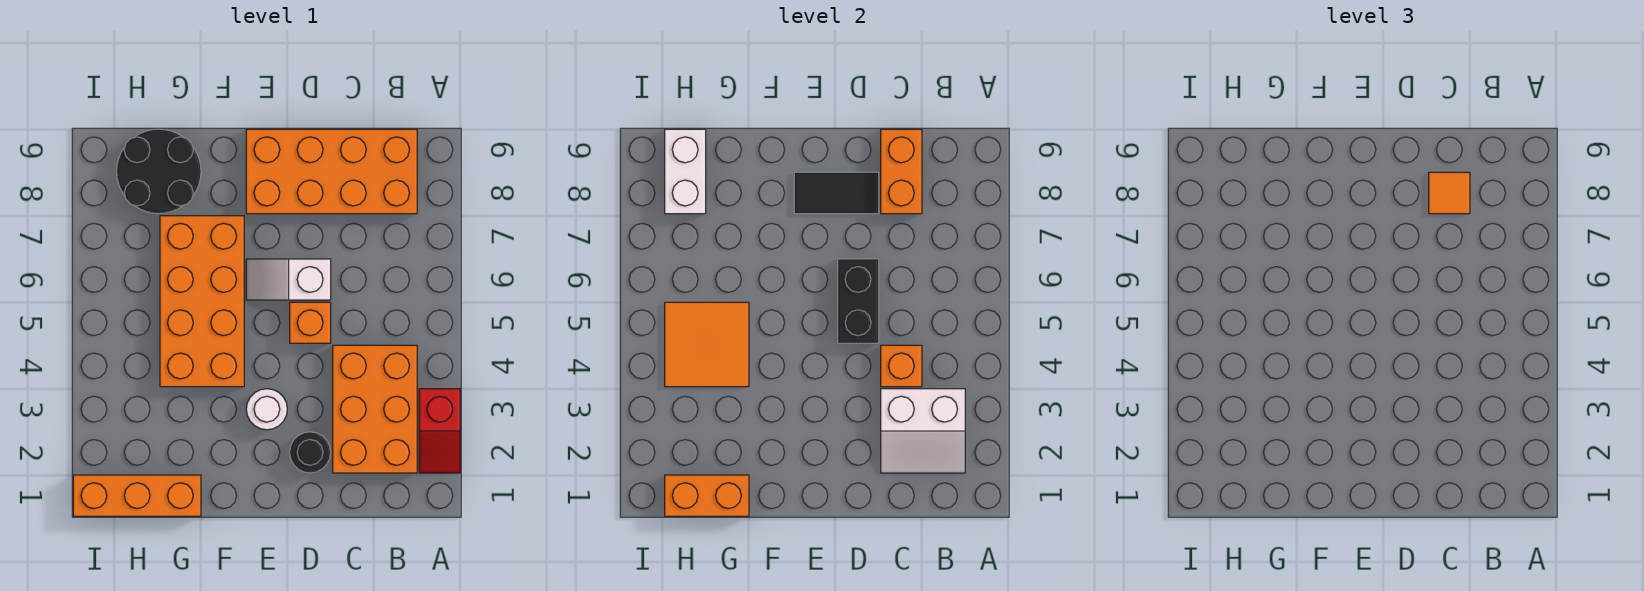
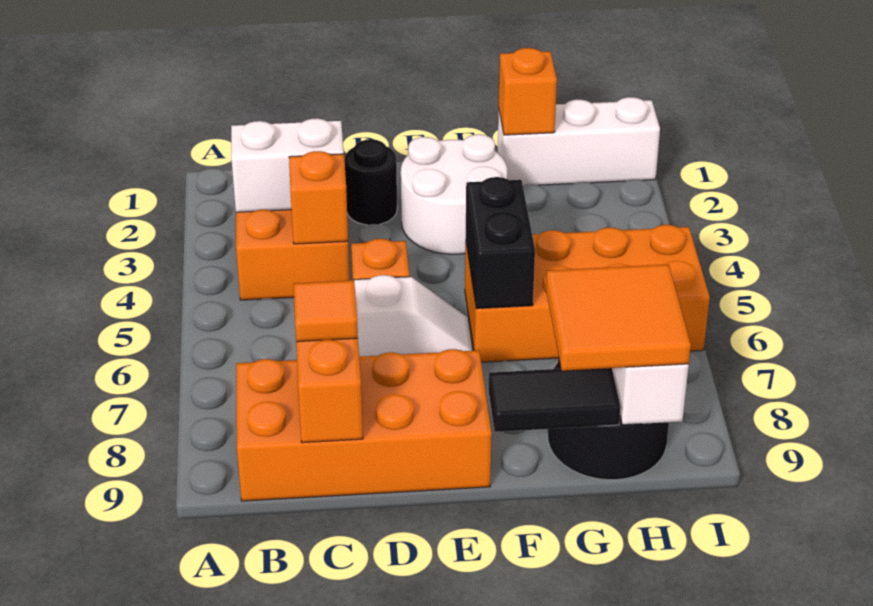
red 1x2 slope [419,389,460,473] -> none
black 1x2 brick [838,259,879,343] -> black 1x2 brick moved to [466,177,535,309]
black 1x2 tile [794,172,879,214] -> black 1x2 tile moved to [489,368,621,432]
white 1x1 round brick [246,389,287,430] -> white 2x2 round brick [401,134,507,254]
orange 2x4 brick [160,216,244,387] -> orange 2x4 brick turned to [465,225,710,362]
orange 1x3 brick [73,475,201,516] -> white 1x3 brick [498,97,660,185]
orange 1x2 brick [665,475,749,516] -> orange 1x1 brick [499,48,557,135]
orange 2x2 tile [665,302,749,387] -> orange 2x2 tile moved to [546,264,691,371]

